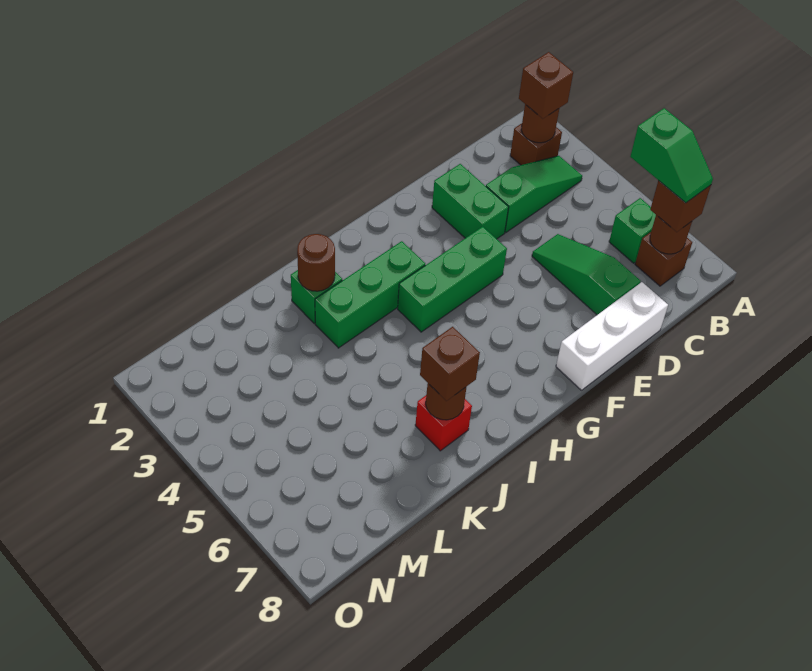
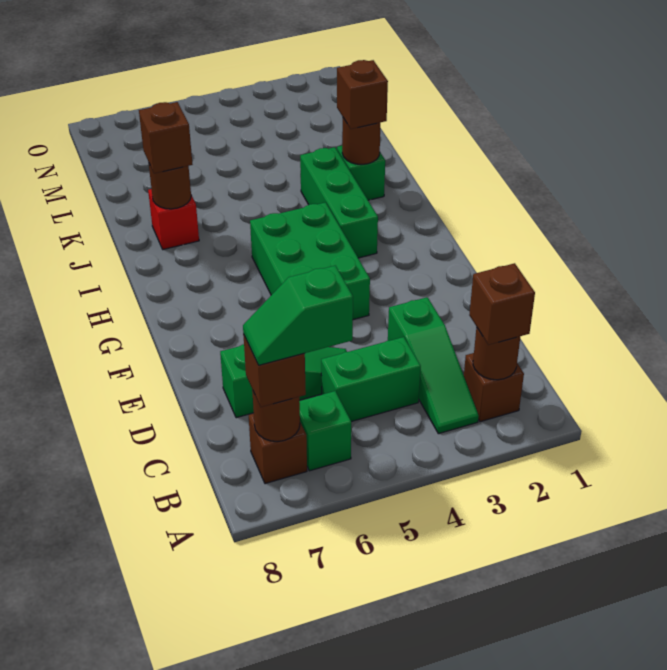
white 1x3 brick [556,282,668,390] -> none
green 1x2 brick [432,164,509,239] -> green 1x2 brick moved to [321,337,421,422]
green 1x3 brick [398,227,507,332] -> green 2x3 brick [250,202,370,320]
none -> brown 1x1 brick [337,60,388,129]

